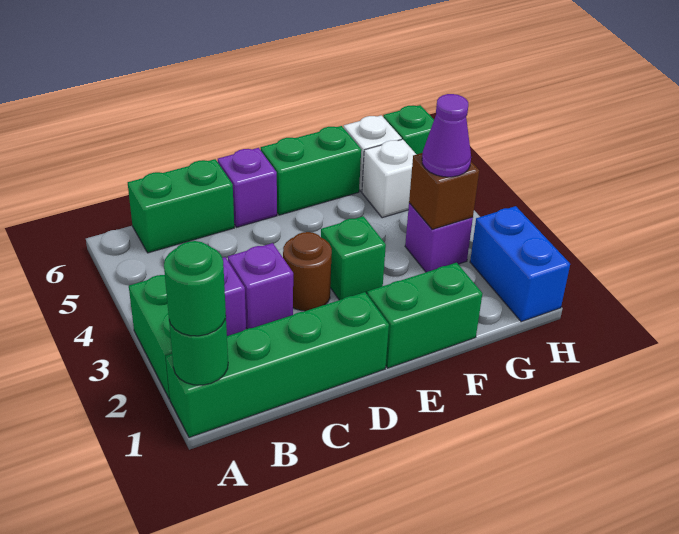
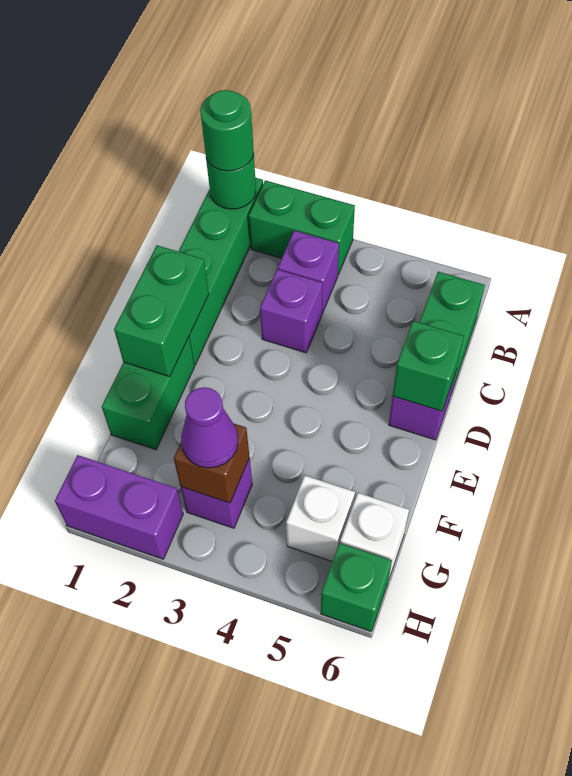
brown 1x1 round brick [283,232,332,311] -> none
green 1x1 brick [321,216,386,300] -> green 1x1 brick moved to [393,321,464,411]
green 1x2 brick [261,126,361,215] -> green 1x2 brick moved to [114,245,209,377]
blue 1x2 brick [470,206,570,322] -> purple 1x2 brick [55,455,183,559]

